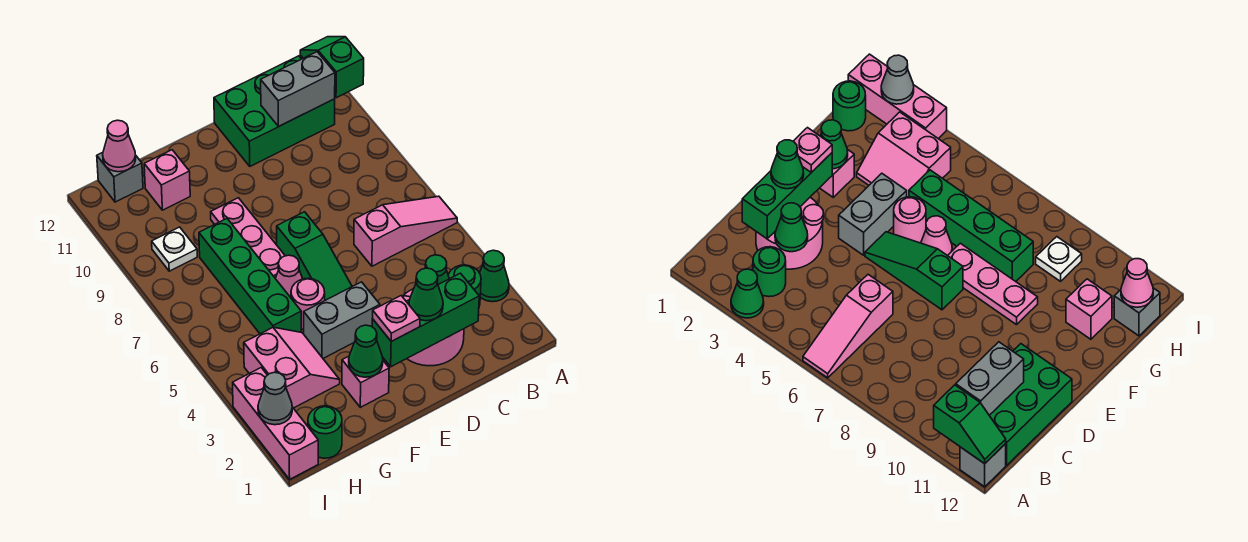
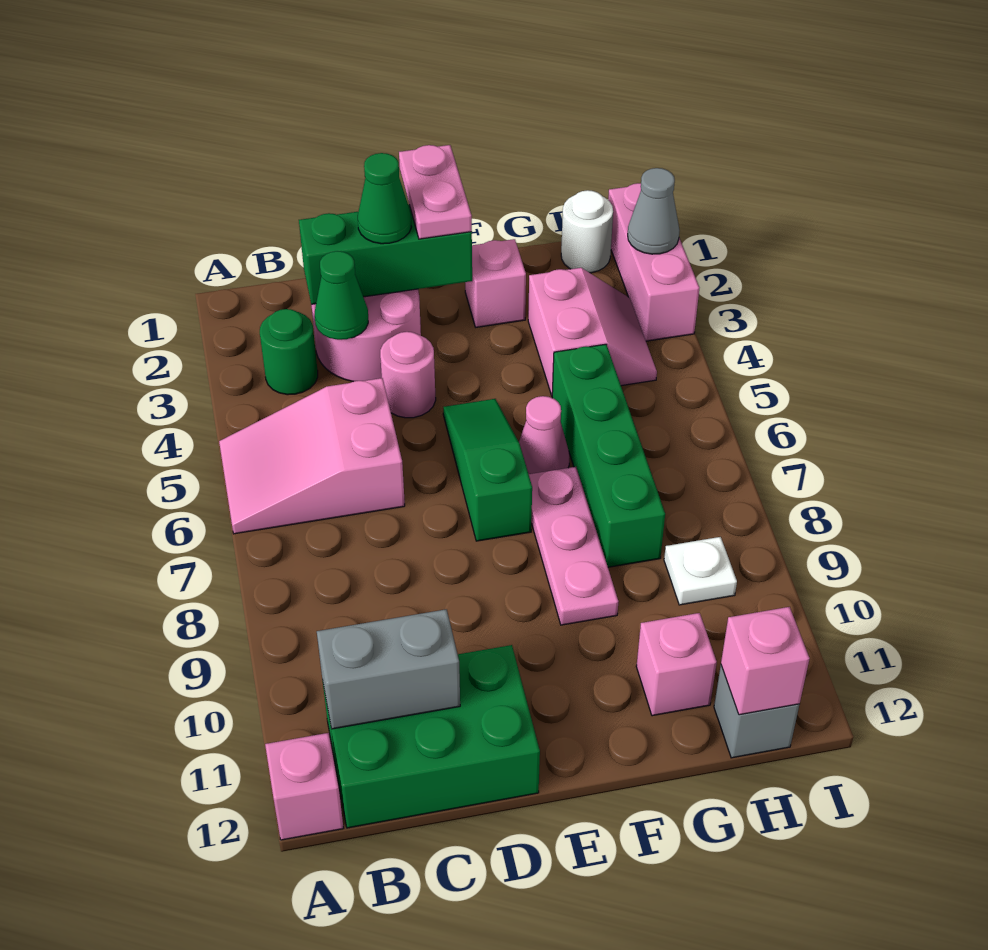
green 1x1 cone [480,250,509,302] -> none
pink 1x3 slope [354,196,457,266] -> pink 2x3 slope [219,378,405,534]
green 1x2 slope [300,37,364,98] -> none
grey 1x1 brick [960,444,1006,487] -> pink 1x1 brick [265,733,343,840]
pink 1x1 plate [373,296,420,341] -> pink 1x2 plate [399,145,472,239]
grey 1x2 brick [304,282,380,358] -> none
green 1x1 cone [349,325,383,377] -> none
pink 1x1 round brick [291,278,325,330] -> pink 1x1 round brick moved to [380,332,436,418]
pink 2x2 slope [244,327,340,408] -> pink 2x2 slope turned to [528,268,657,395]
green 1x1 round brick [308,406,342,458] -> white 1x1 round brick [561,190,613,273]
pink 1x1 cone [103,120,136,172] -> pink 1x1 brick [721,607,810,715]

